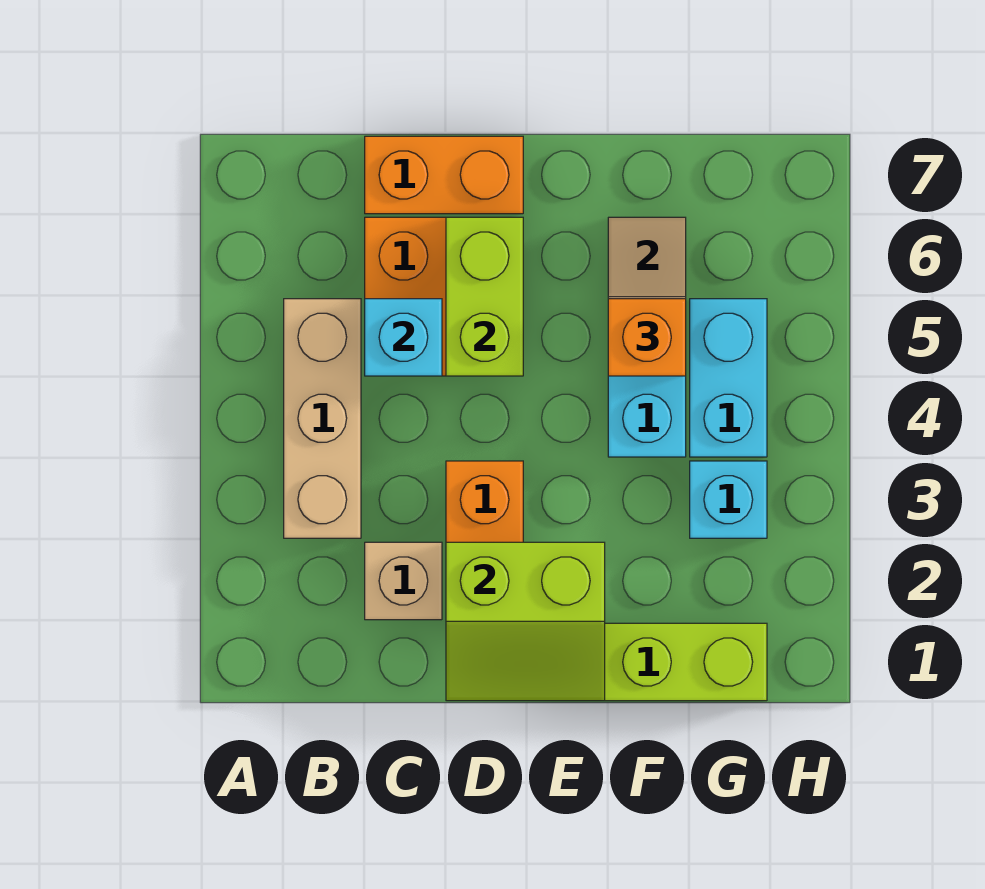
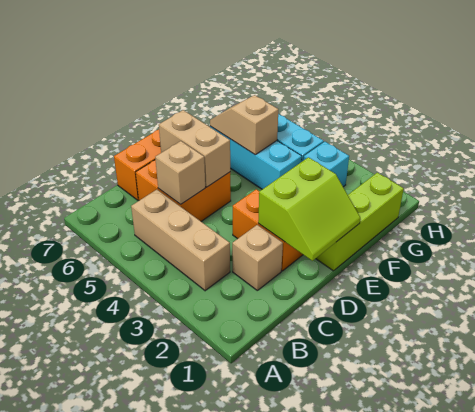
cyan 1x1 brick [365,299,442,376] -> tan 1x1 brick [155,141,205,204]
lime 1x2 brick [446,217,523,376] -> tan 1x2 brick [159,110,230,187]
orange 1x1 brick [608,299,686,376] -> none

